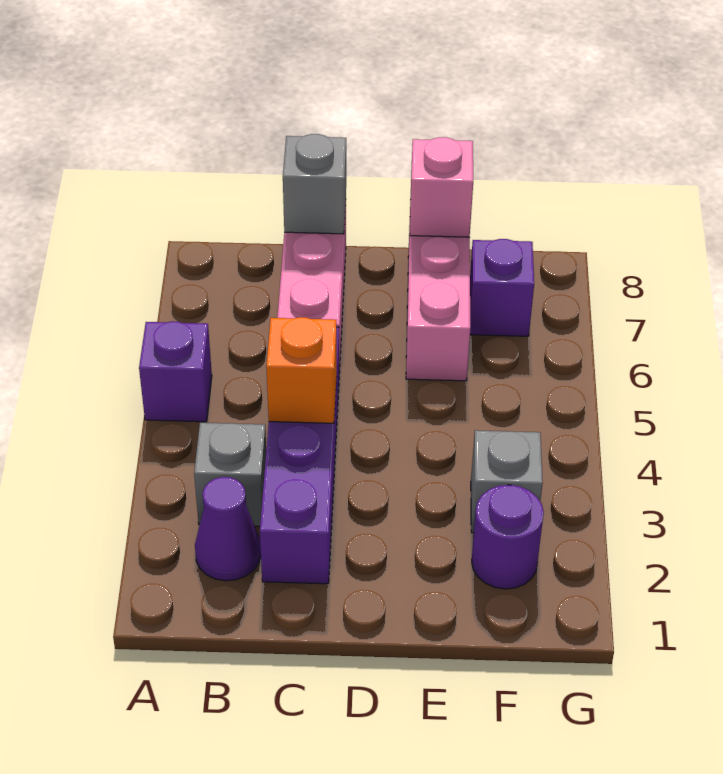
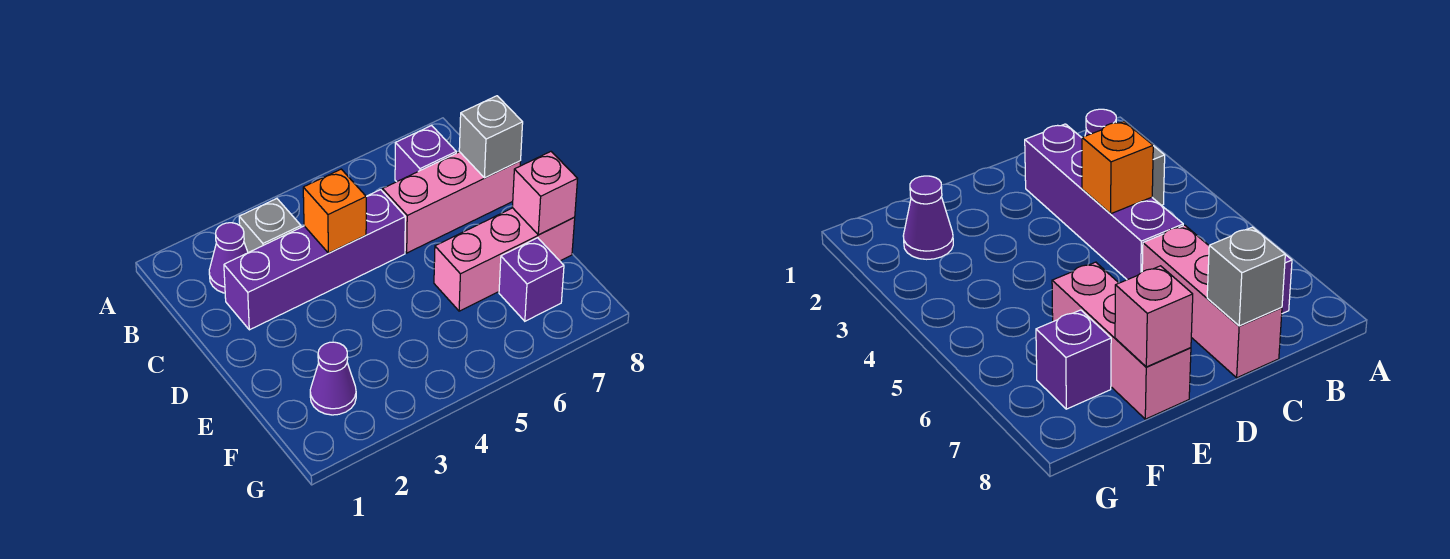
purple 1x1 brick [139,321,212,422] -> purple 1x1 brick moved to [395,126,456,182]
purple 1x1 round brick [472,485,544,589] -> purple 1x1 cone [310,342,356,415]
grey 1x1 brick [471,430,543,533] -> none

